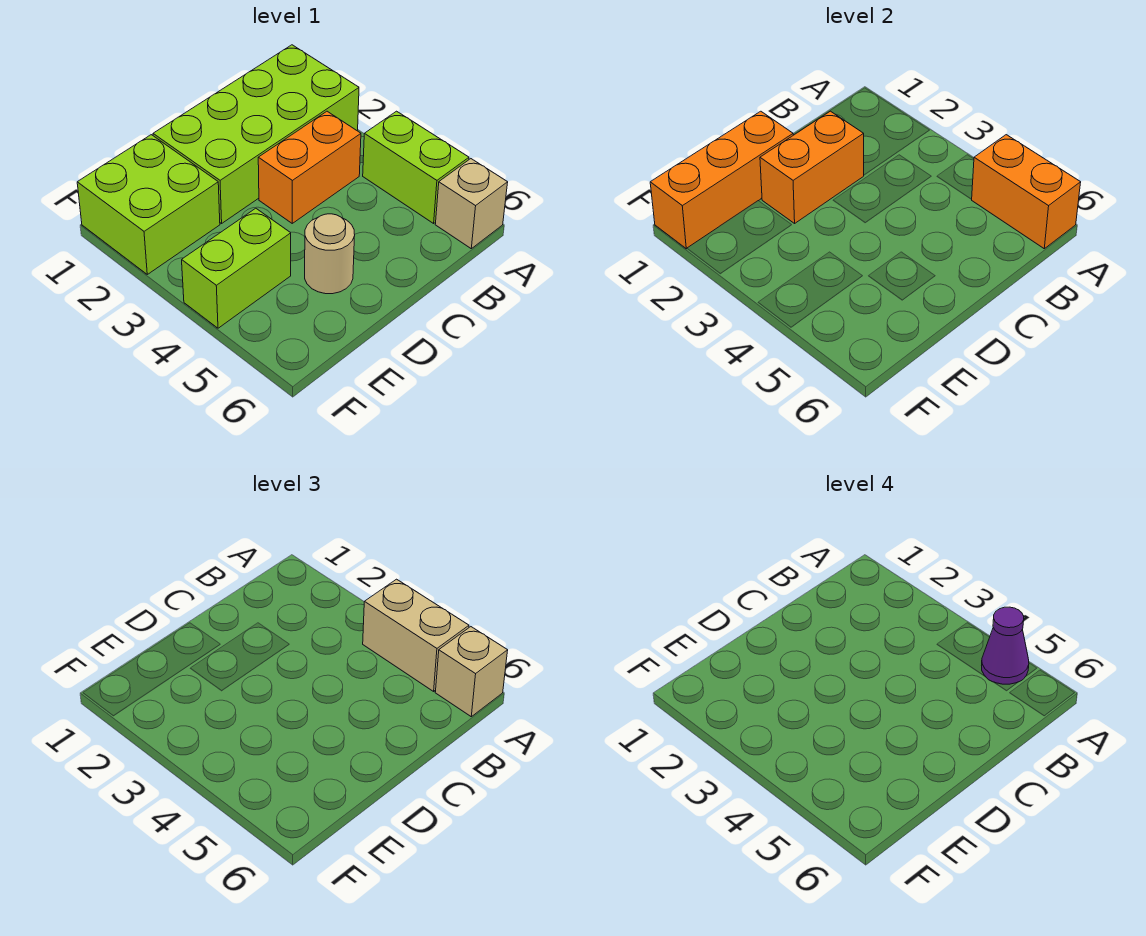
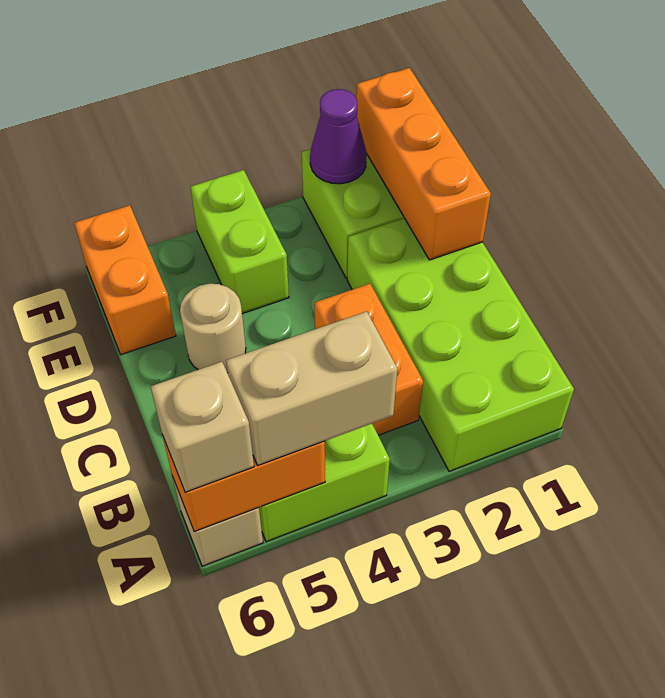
purple 1x1 cone [982,607,1029,684] -> purple 1x1 cone moved to [310,89,367,184]
orange 1x2 brick [760,111,864,223] -> orange 1x2 brick moved to [74,205,176,355]

